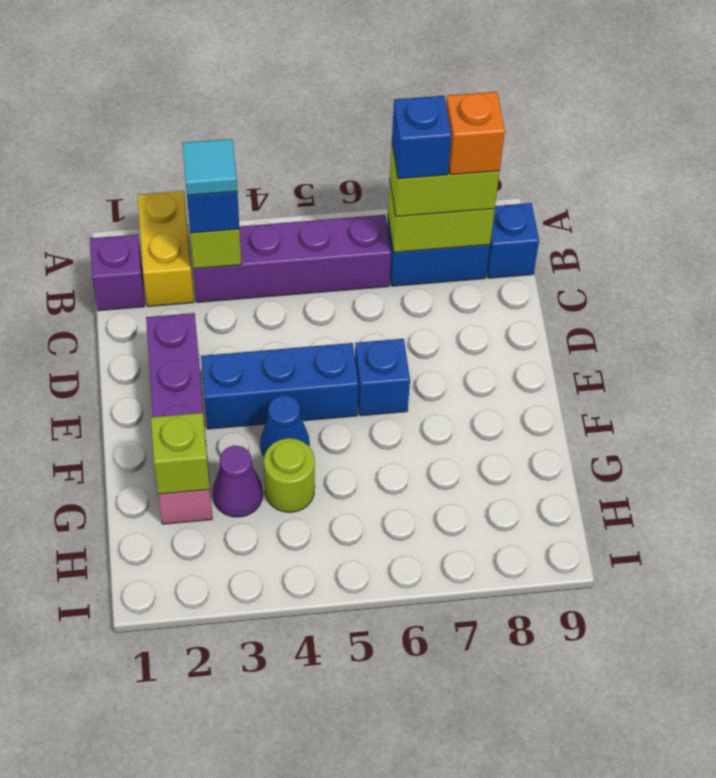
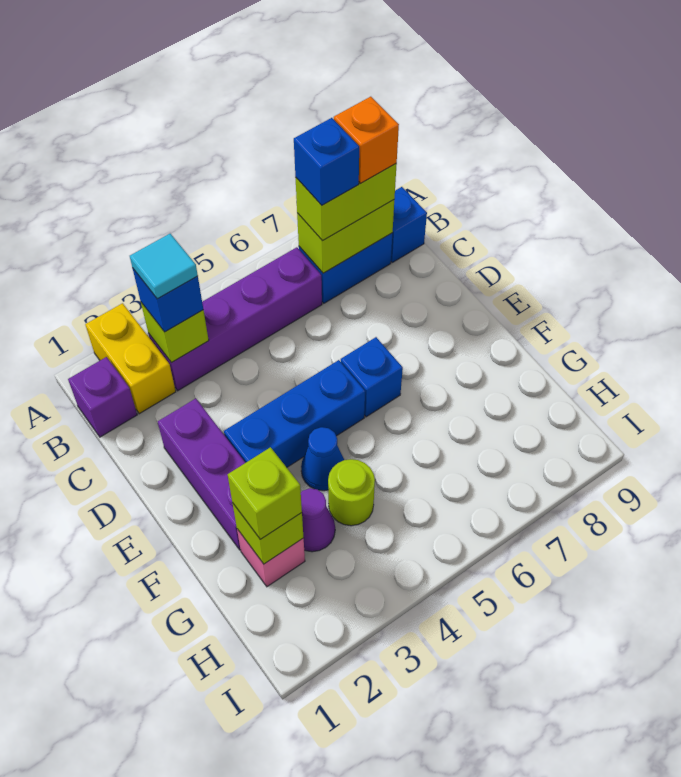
none -> lime 1x1 brick [228,447,302,539]

